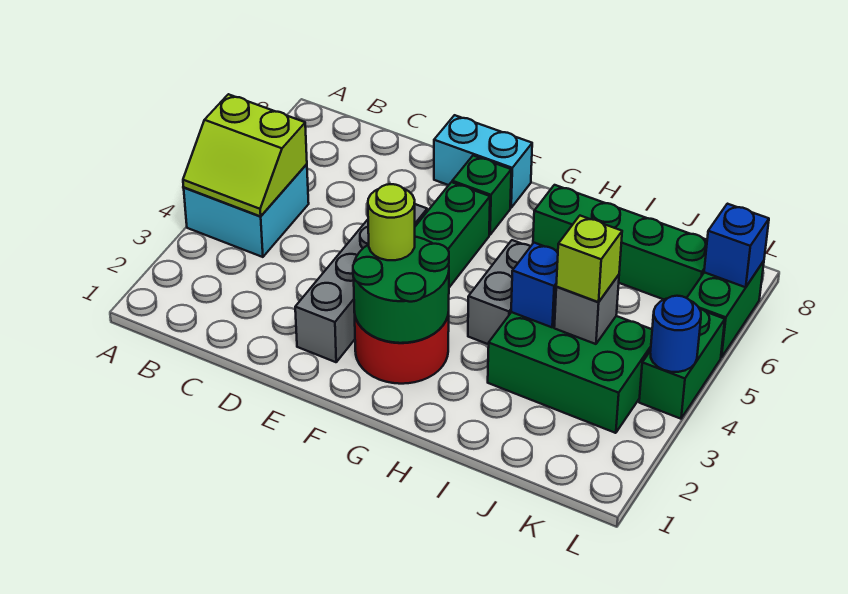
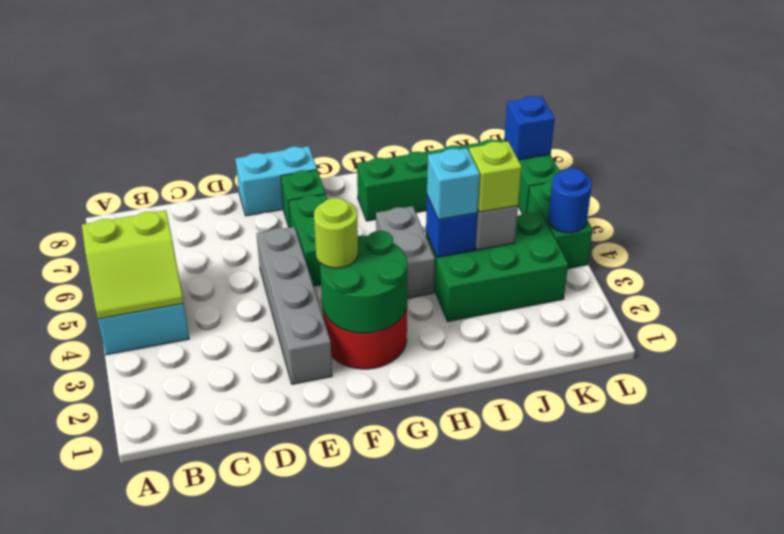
none -> cyan 1x1 brick [427,148,480,220]

